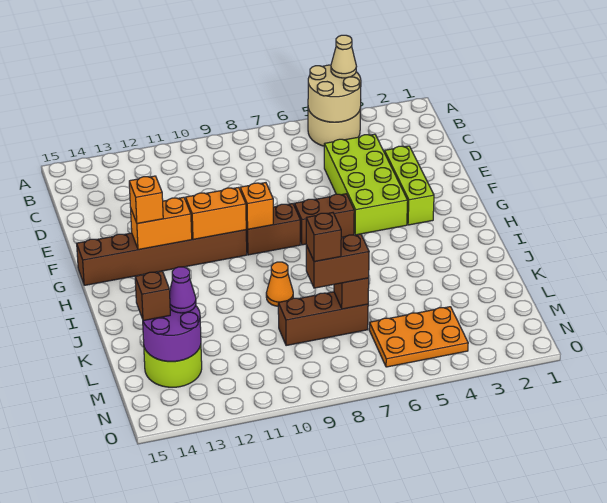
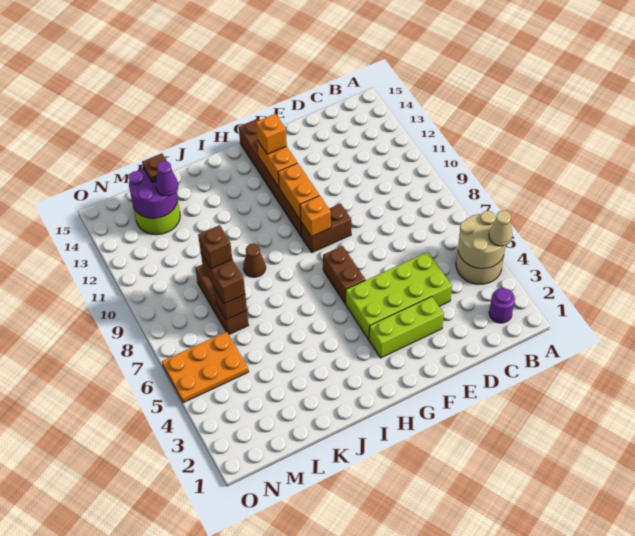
none -> purple 1x1 round brick [489,288,515,323]
brown 1x2 brick [246,204,300,255] -> brown 1x2 brick turned to [301,204,351,252]
orange 1x1 cone [266,262,293,306] -> brown 1x1 cone [243,244,266,277]
brown 1x1 brick [135,271,170,321] -> brown 1x1 plate [142,154,167,182]
orange 2x3 plate [369,307,468,367] -> orange 2x3 plate turned to [162,332,249,403]

